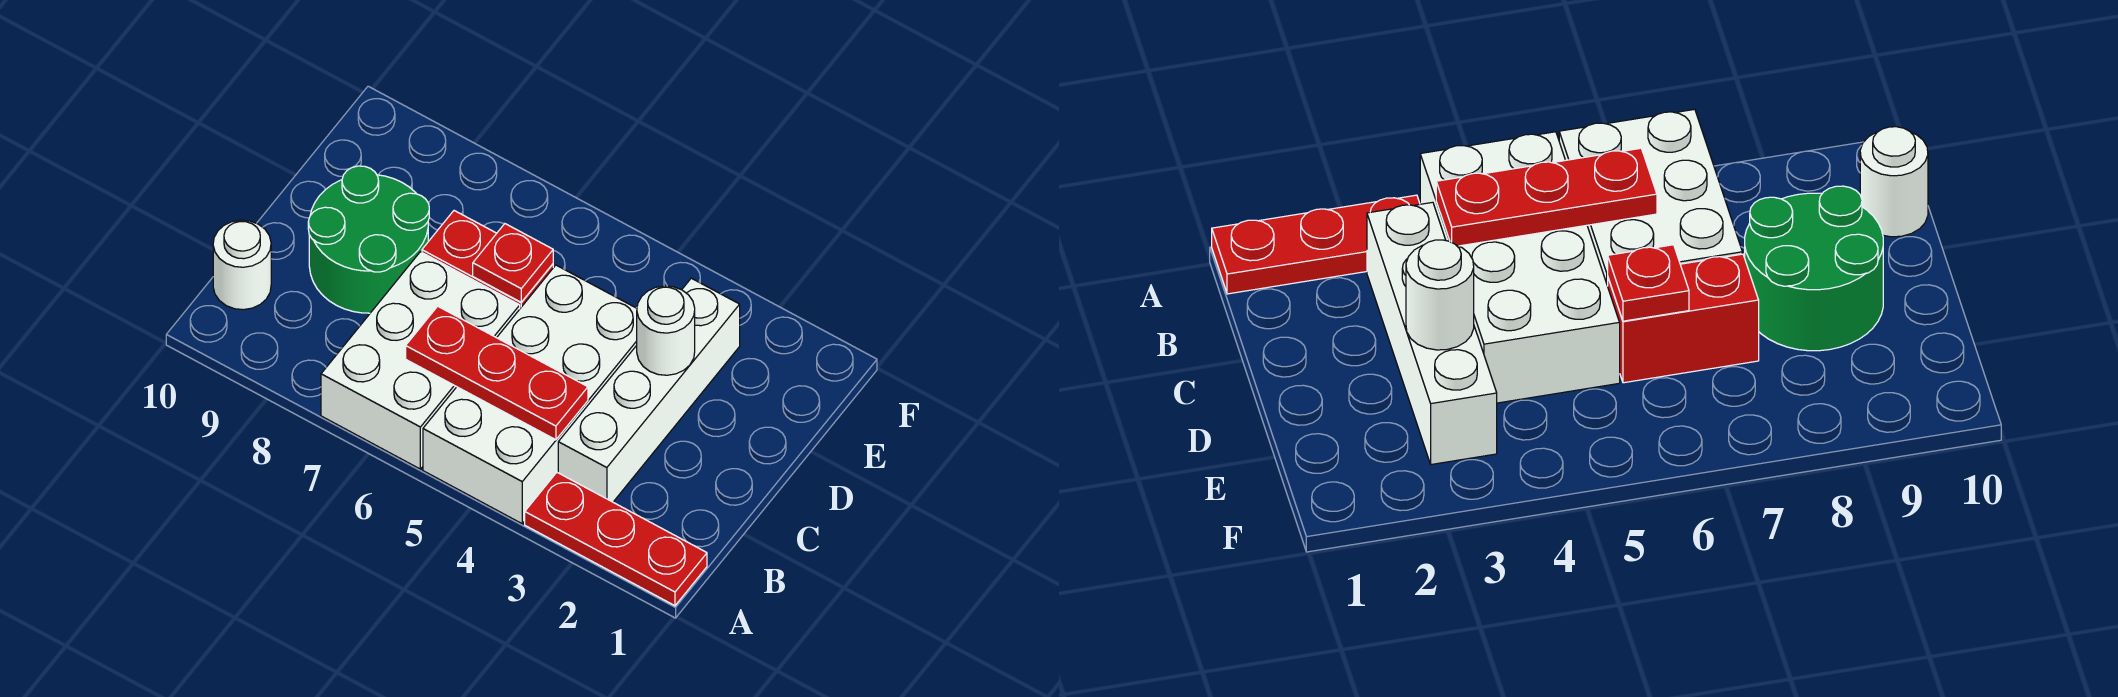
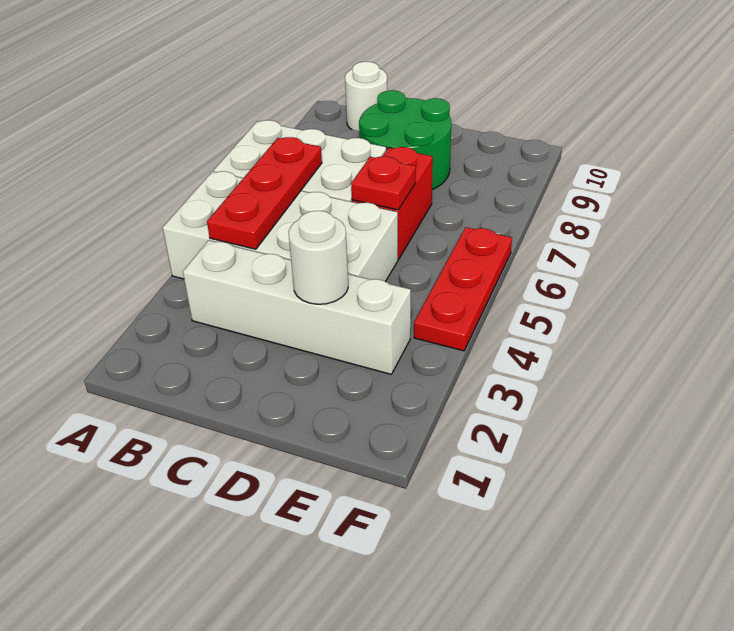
red 1x3 plate [525,472,707,606] -> red 1x3 plate moved to [414,227,512,351]

